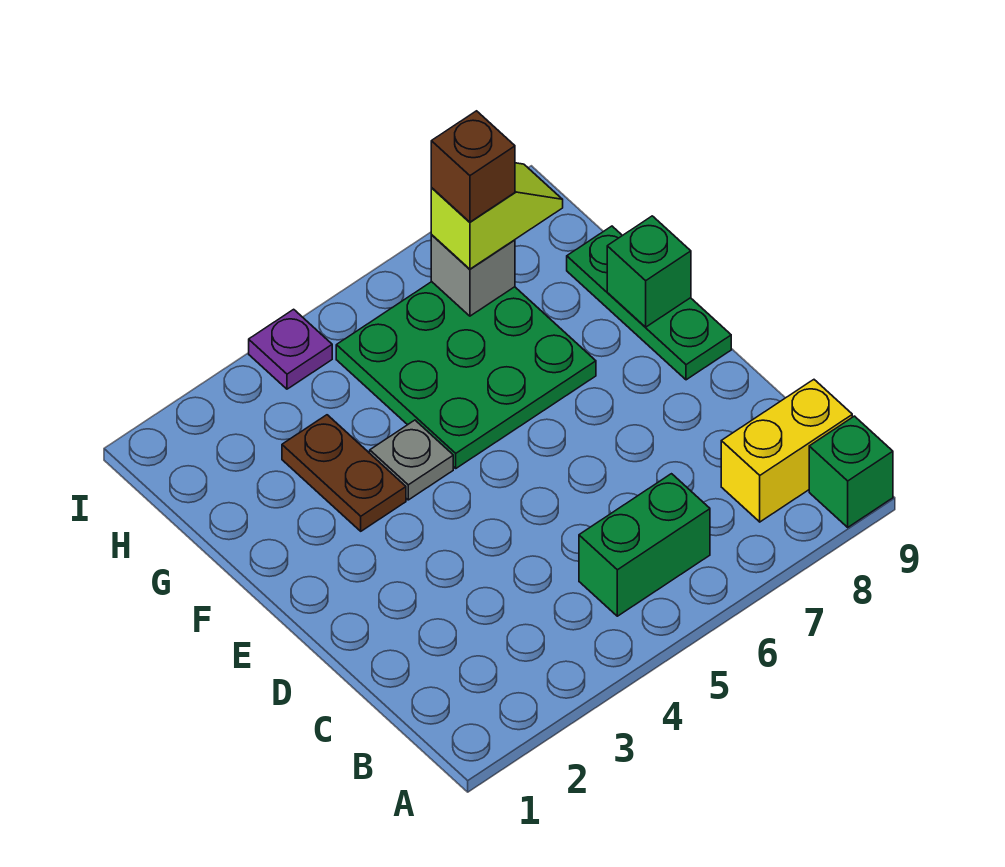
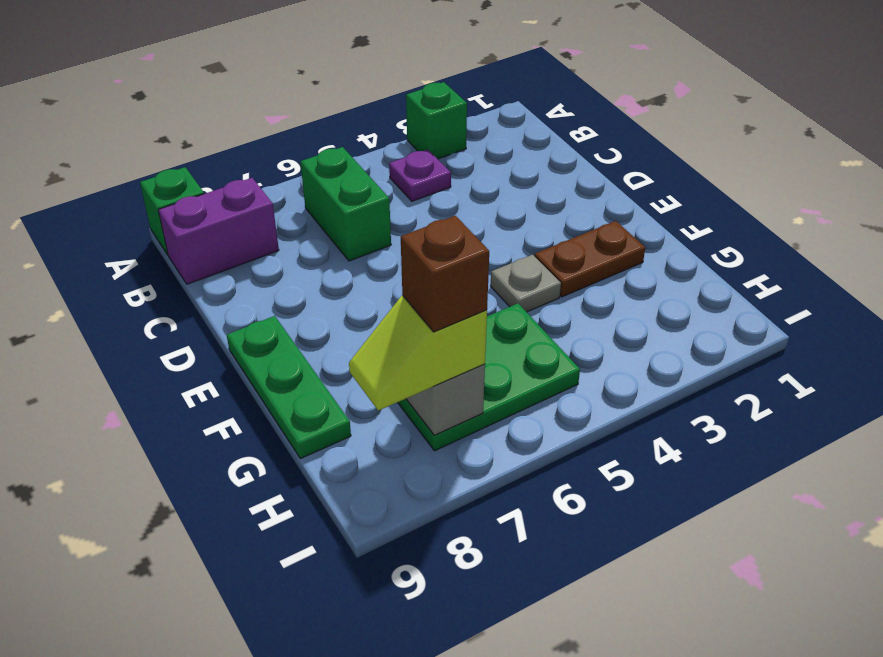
green 1x2 brick [579,474,710,616] -> green 1x2 brick turned to [301,147,391,261]
yellow 1x2 brick [721,380,852,522] -> purple 1x2 brick [158,178,279,284]
brown 1x2 plate [282,415,406,531] -> brown 1x2 plate turned to [535,221,645,297]
green 3x3 plate [336,282,596,468] -> green 2x3 plate [398,303,580,451]
green 1x1 brick [607,216,691,327] -> green 1x1 brick moved to [406,82,467,159]
purple 1x1 plate [249,309,332,389] -> purple 1x1 plate moved to [389,149,451,201]

